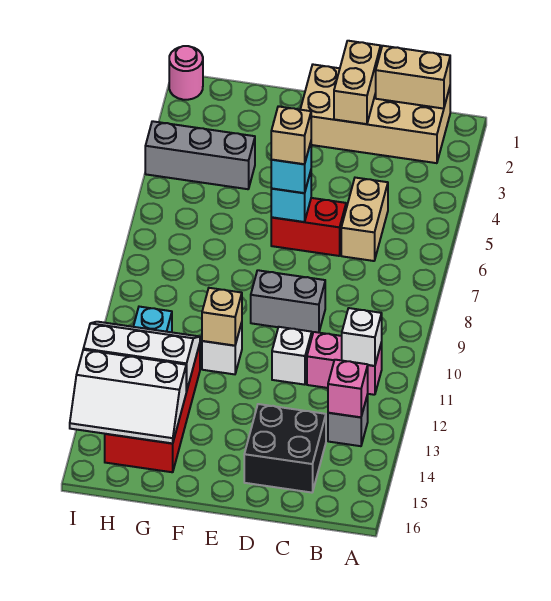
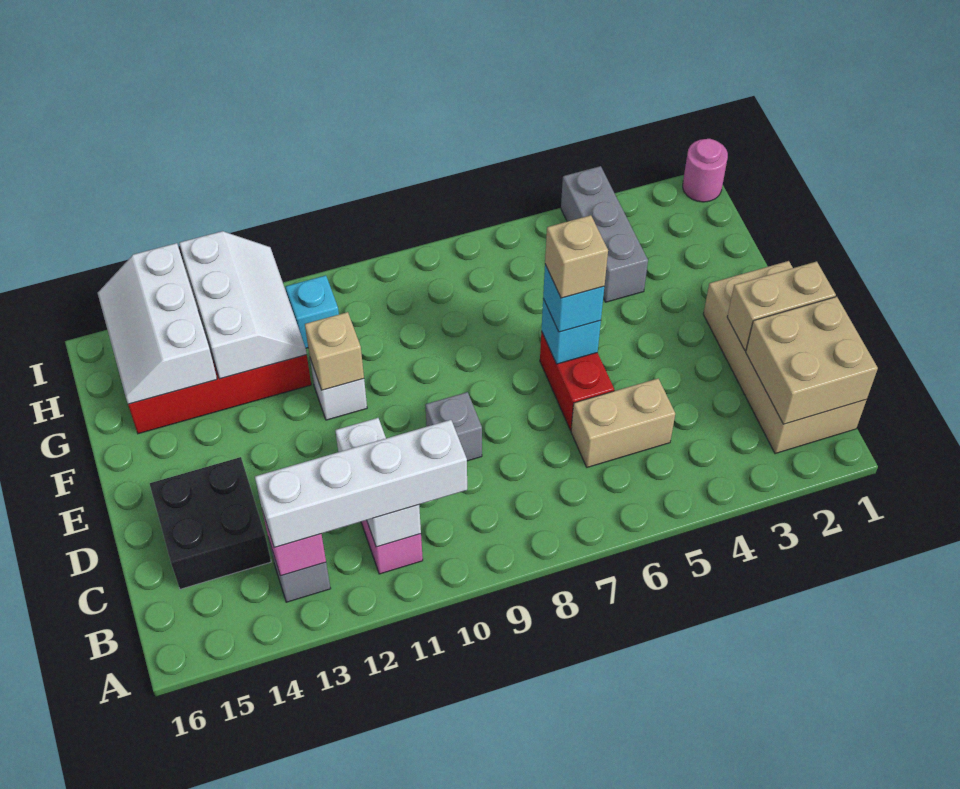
tan 1x2 brick [376,46,450,109] -> tan 2x2 brick [746,297,878,424]
none -> white 1x4 brick [255,420,467,548]
grey 1x2 brick [251,270,325,333] -> grey 1x1 brick [425,392,482,461]

